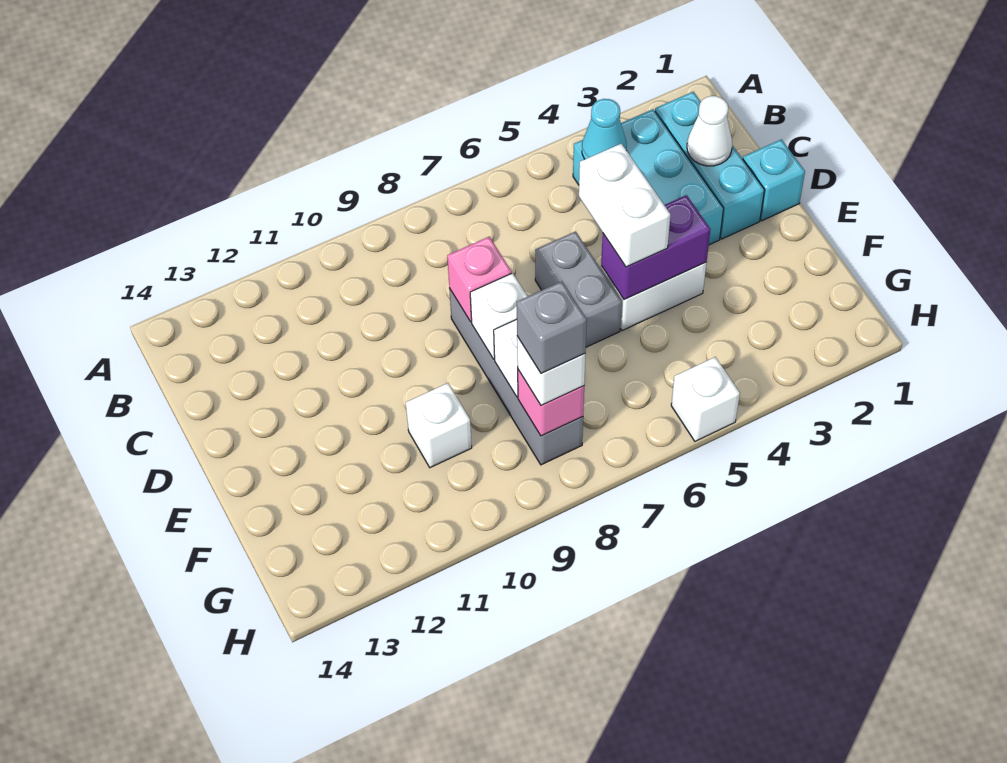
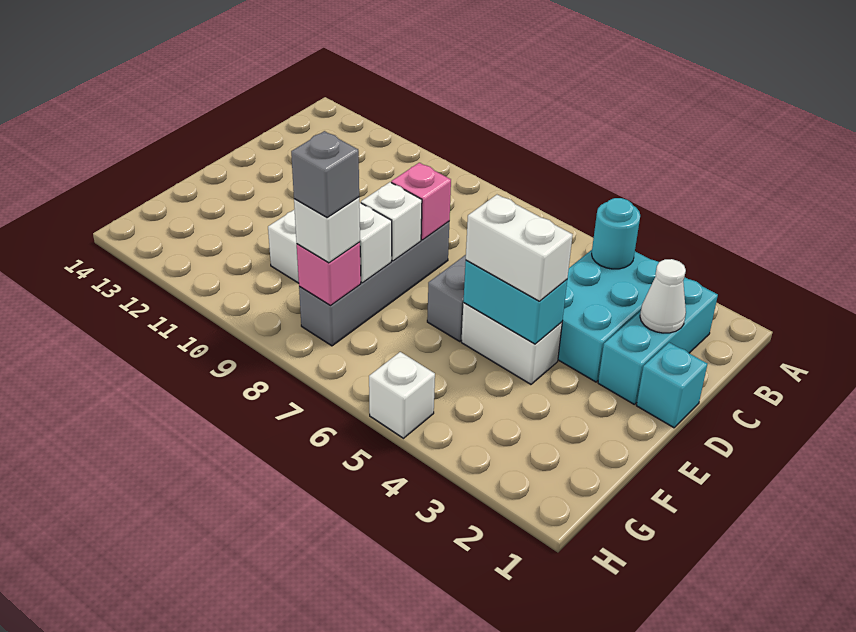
cyan 1x1 cone [582,99,627,159] -> cyan 1x1 round brick [592,198,640,269]
white 1x2 brick [579,143,670,267] -> white 1x2 brick turned to [466,195,573,301]
purple 1x2 brick [601,195,710,300] -> cyan 1x2 brick [464,260,567,344]

